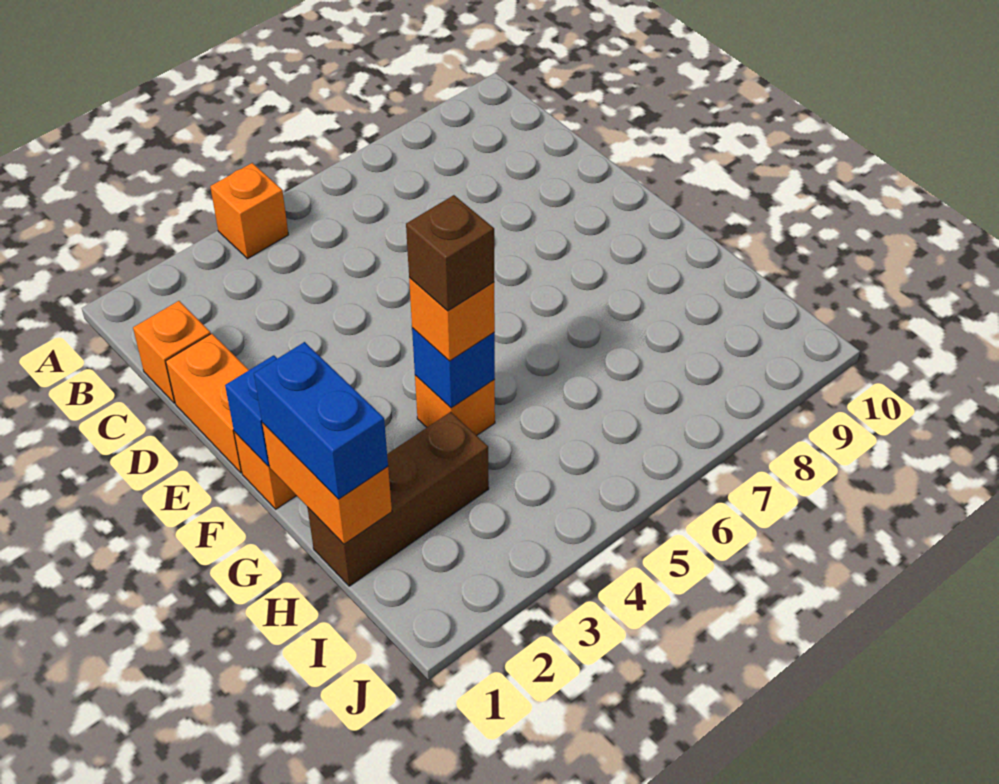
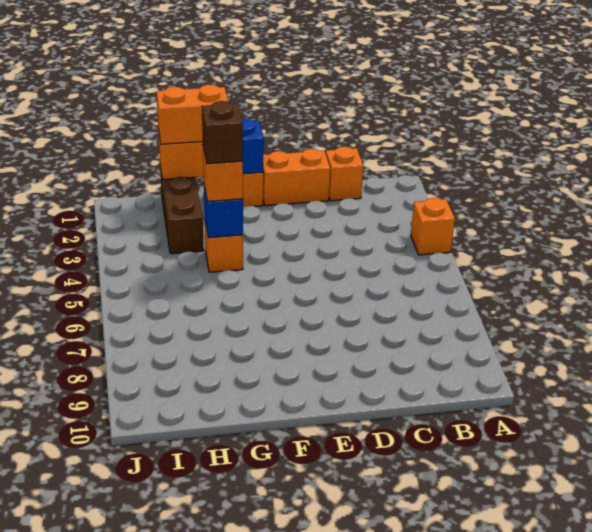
blue 1x2 brick [254,342,388,499] -> orange 1x2 brick [156,85,228,144]

